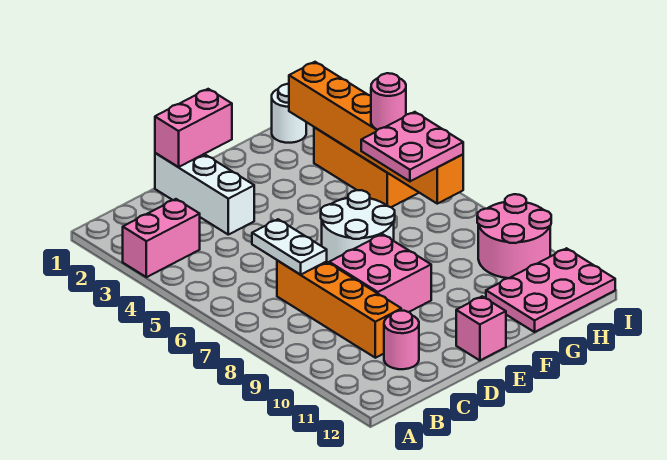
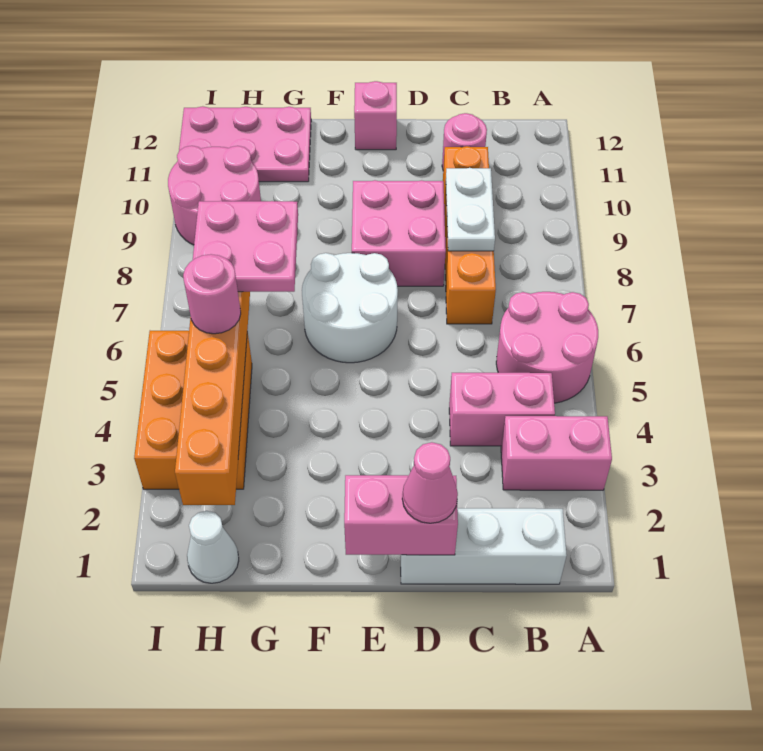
none -> pink 2x2 round brick [496,292,598,403]
none -> pink 1x2 brick [449,373,555,446]
white 1x2 plate [252,219,327,274] -> white 1x2 plate moved to [446,168,495,251]
white 1x3 brick [155,153,254,235] -> white 1x3 brick turned to [401,508,567,584]
none -> pink 1x1 cone [402,442,458,523]
white 1x1 round brick [272,84,306,143] -> white 1x1 cone [187,511,239,583]

